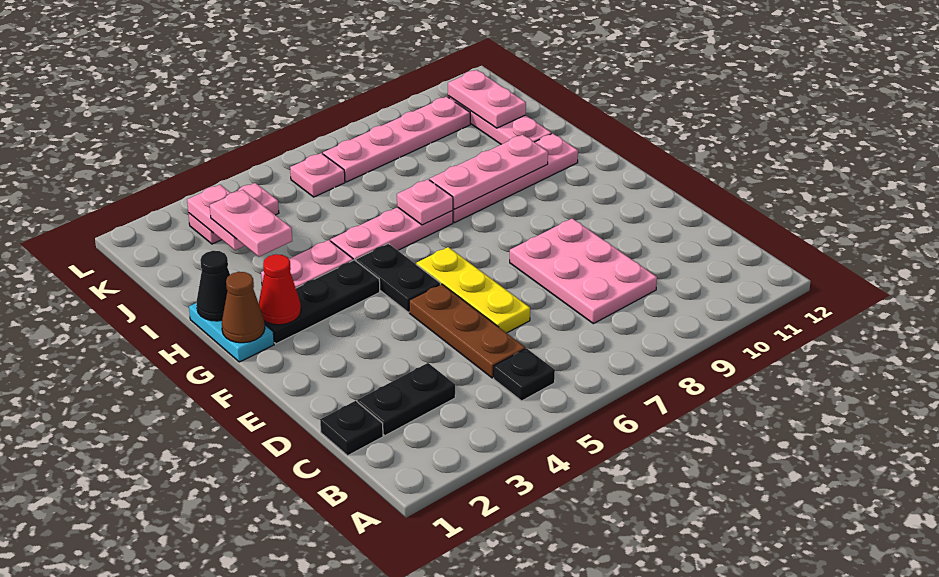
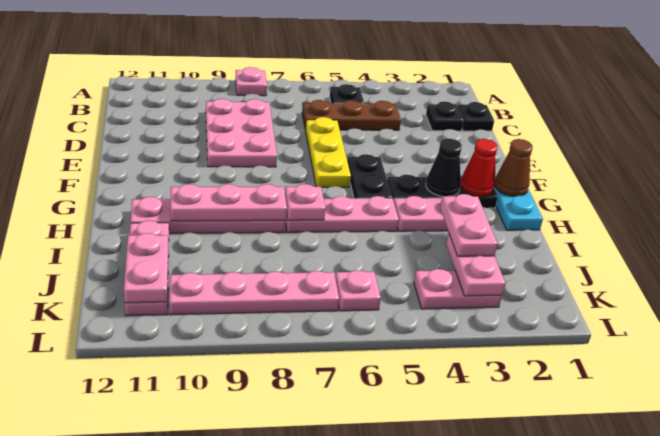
none -> pink 1x1 plate [235,67,267,96]
black 1x2 plate [357,363,455,436] -> black 1x1 plate [426,101,464,131]
brown 1x3 plate [409,284,525,378] -> brown 1x3 plate turned to [302,100,401,130]
black 1x1 cone [196,251,230,321] -> black 1x1 cone moved to [426,139,462,196]

